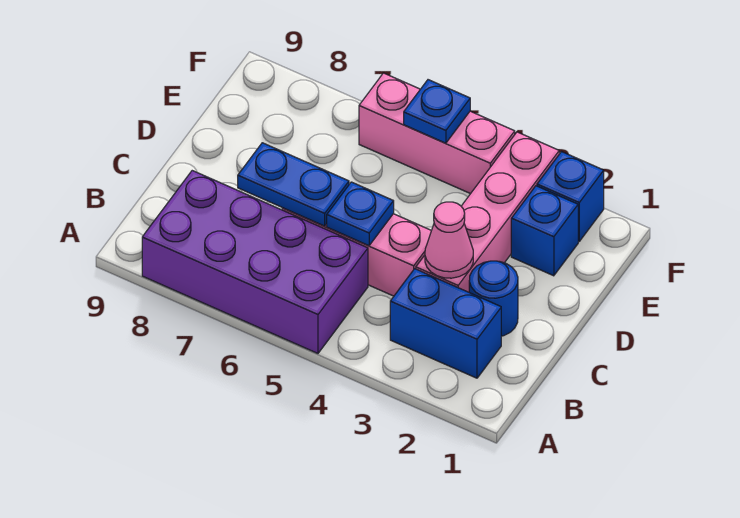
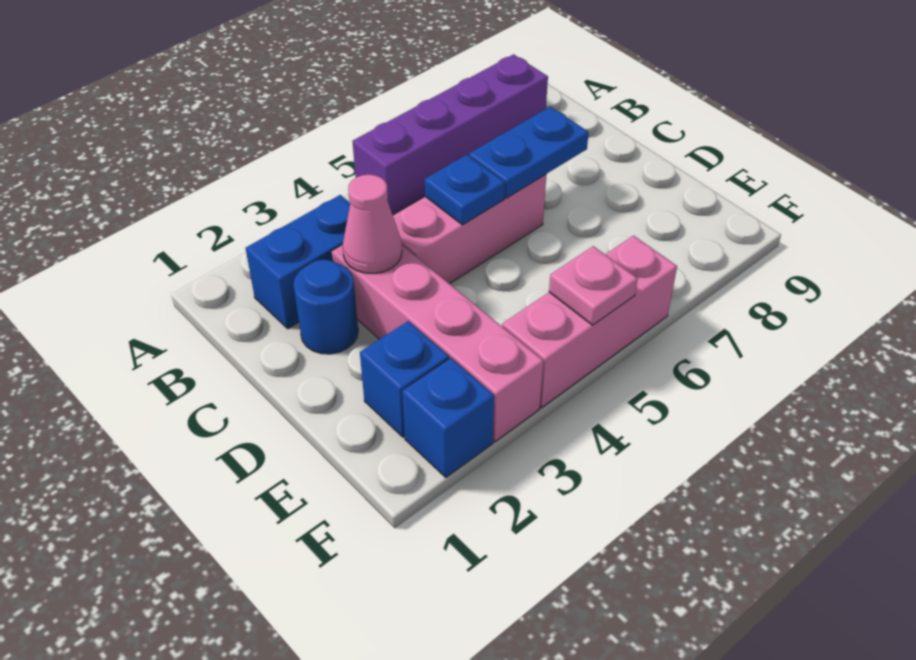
purple 2x4 brick [142,171,368,353] -> purple 1x4 brick [353,54,548,215]
blue 1x1 plate [404,80,470,143] -> pink 1x1 plate [549,246,638,325]

